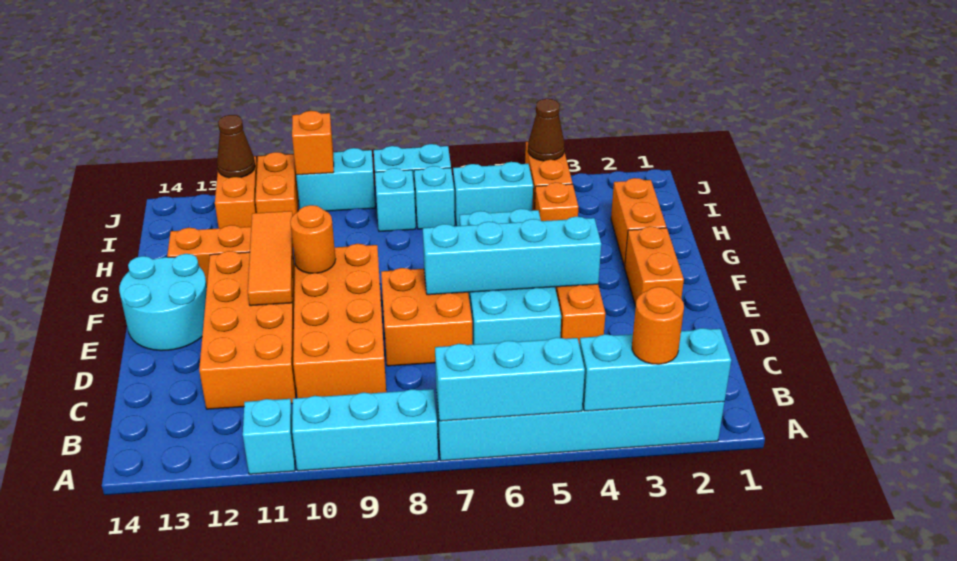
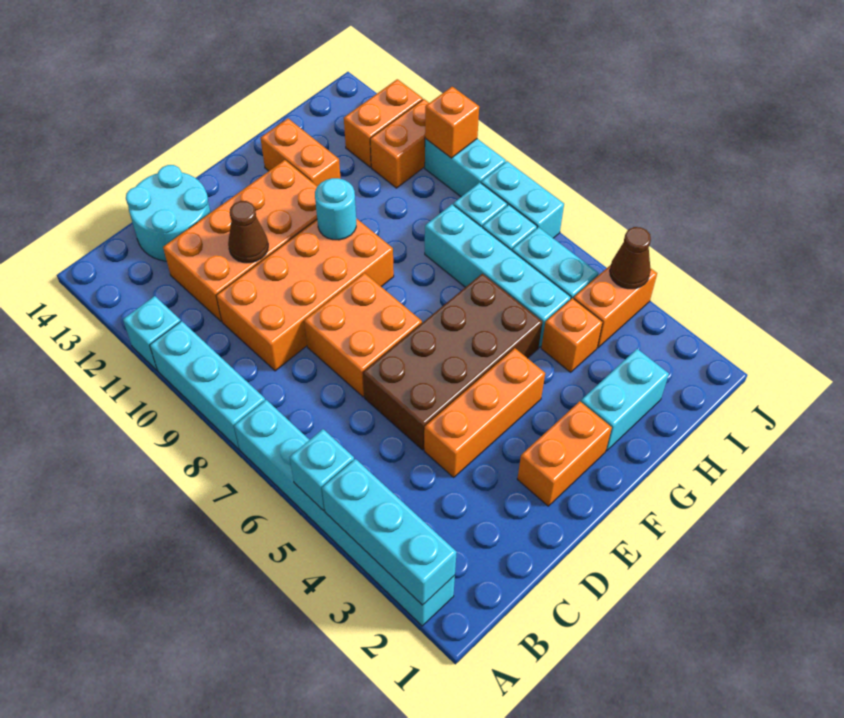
orange 1x1 round brick [632,287,684,364] -> none
cyan 1x3 brick [435,337,585,421] -> cyan 1x1 brick [290,429,354,511]
cyan 2x4 brick [460,209,561,345] -> brown 2x4 brick [363,274,542,450]
cyan 1x4 brick [423,217,601,295] -> cyan 1x4 brick moved to [425,204,571,347]
orange 1x3 tile [248,211,293,306] -> none
cyan 2x2 round brick [119,254,207,351] -> cyan 2x2 round brick moved to [126,165,211,261]
orange 1x1 round brick [290,205,336,273] -> cyan 1x1 round brick [315,178,356,240]
orange 1x2 brick [611,178,666,267] -> cyan 1x2 brick [581,349,669,451]
brown 1x1 cone [217,115,255,178] -> brown 1x1 cone moved to [228,201,268,263]

